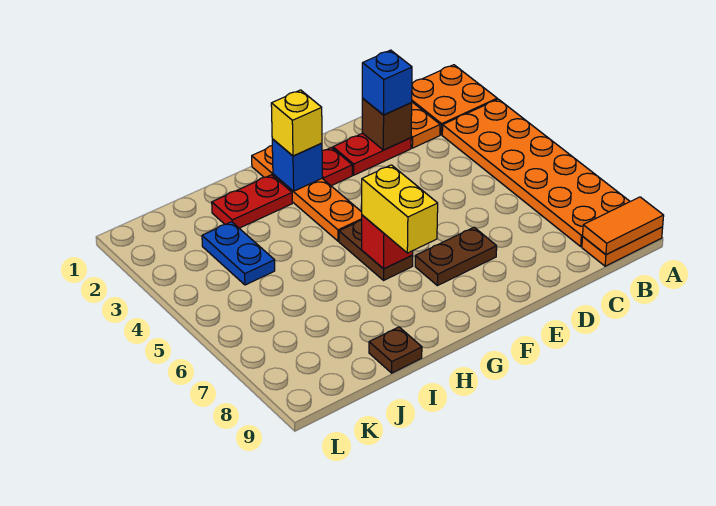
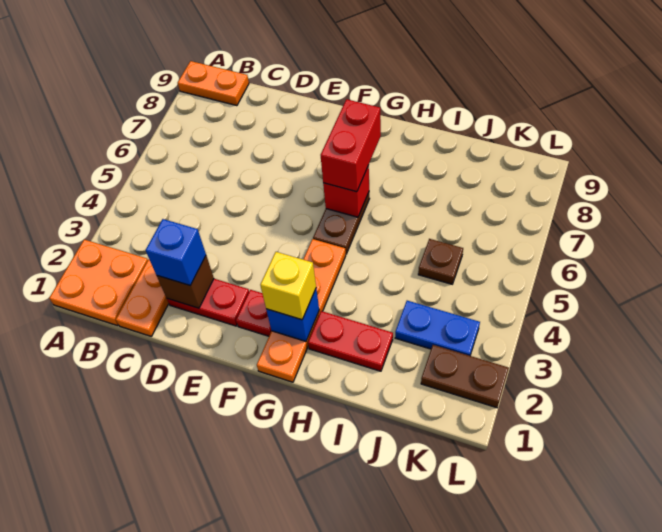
orange 2x6 plate [442,99,630,246] -> none
orange 1x2 tile [583,197,664,255] -> none
brown 1x2 plate [415,227,497,286] -> brown 1x2 plate moved to [421,345,509,408]
yellow 1x2 brick [362,165,438,253] -> red 1x2 brick [321,99,381,192]
brown 1x1 plate [369,327,422,373] -> brown 1x1 plate moved to [418,239,463,284]
blue 1x2 plate [202,222,275,285] -> blue 1x2 plate turned to [395,301,480,356]

